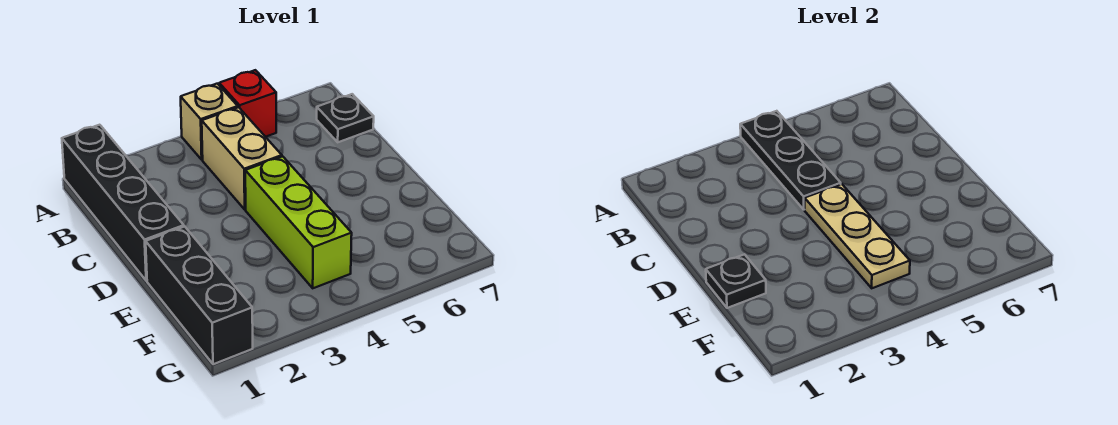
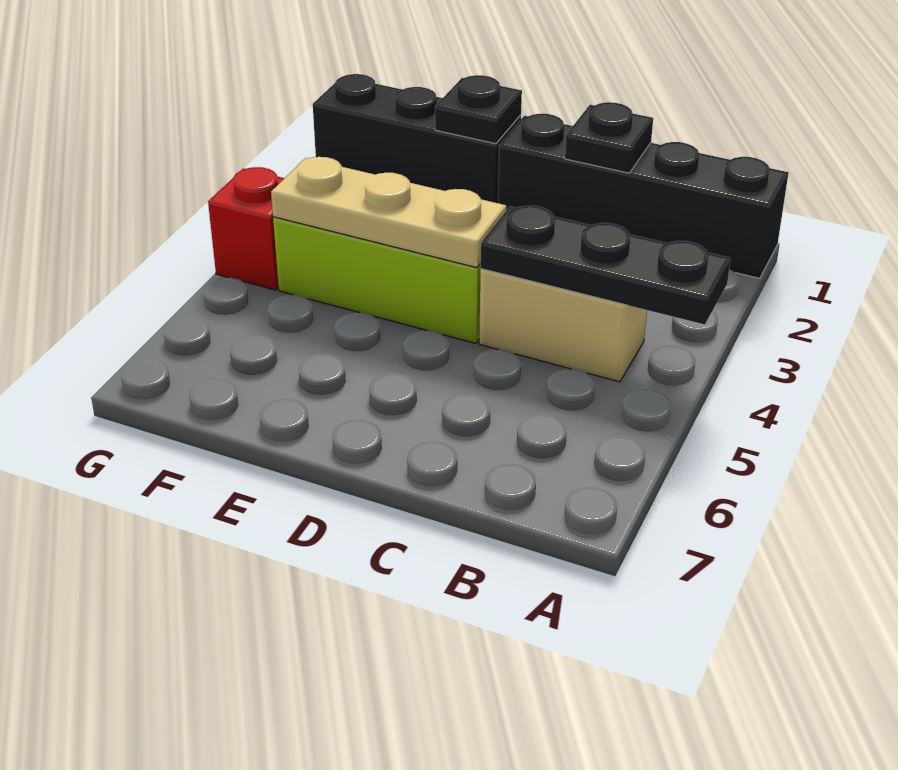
tan 1x1 brick [181,84,238,160] -> none
red 1x1 brick [219,70,276,137] -> red 1x1 brick moved to [208,167,284,290]
black 1x1 plate [317,94,374,142] -> black 1x1 plate moved to [565,102,653,173]

